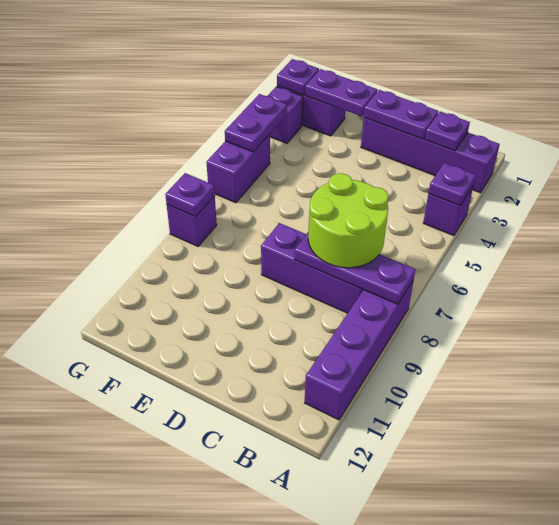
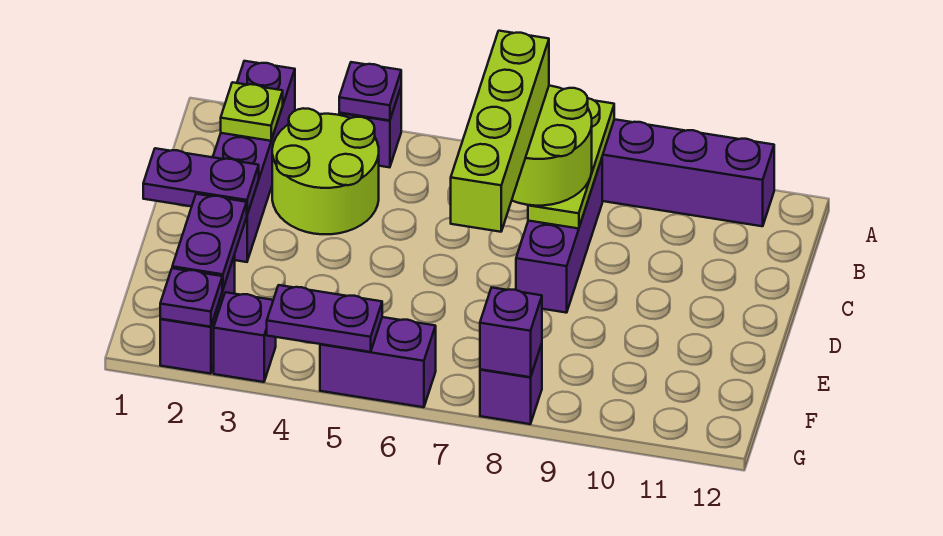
purple 1x3 plate [294,231,415,304] -> lime 1x3 plate [528,98,614,229]
purple 1x1 plate [425,112,470,151] -> lime 1x1 plate [221,82,283,141]
none -> lime 2x2 round brick [272,108,379,234]
none -> lime 1x4 brick [451,31,549,232]
purple 1x2 plate [364,90,438,139] -> purple 1x2 plate turned to [143,148,259,214]
purple 1x1 plate [165,173,215,217] -> purple 1x1 brick [480,288,542,377]

